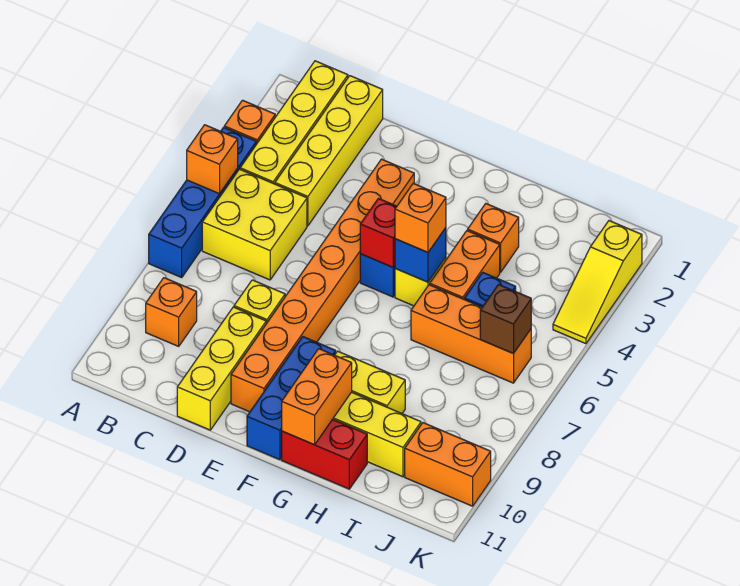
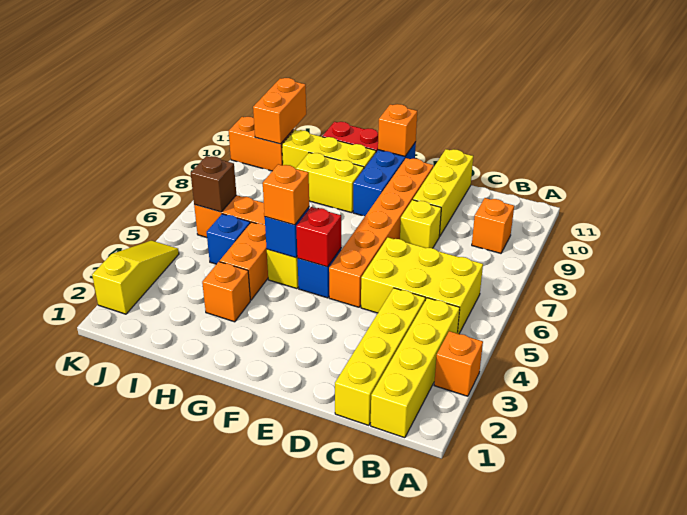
blue 1x4 brick [149,127,257,277] -> none
orange 1x1 brick [187,125,238,194] -> orange 1x1 brick moved to [378,104,417,156]
yellow 2x2 brick [202,169,307,280] -> yellow 2x3 brick [361,237,483,334]
orange 1x8 brick [231,159,414,412] -> orange 1x6 brick [329,158,434,307]
orange 1x2 brick [282,349,352,445] -> orange 1x2 brick moved to [253,78,306,144]

